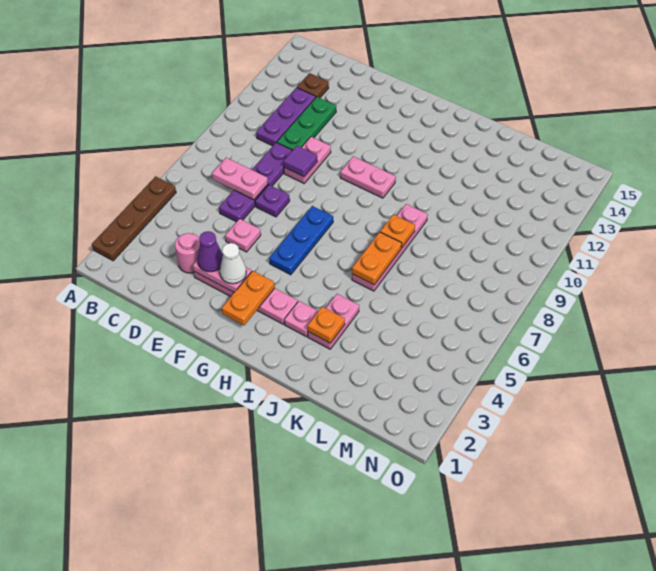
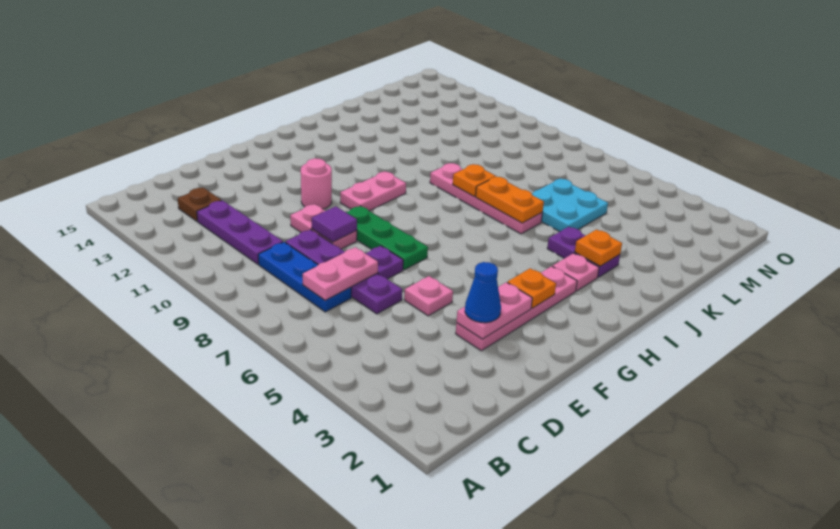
brown 1x4 plate [92,176,176,261] -> none
pink 1x1 round brick [175,233,200,273] -> pink 1x1 round brick moved to [301,158,332,209]
green 1x3 plate [277,97,336,150] -> green 1x3 plate moved to [346,206,428,270]
purple 1x1 cone [197,231,223,272] -> blue 1x1 cone [465,262,501,323]
white 1x1 cone [220,243,246,284] -> none
orange 1x2 plate [222,271,275,325] -> orange 1x1 plate [507,268,556,308]
blue 1x3 plate [269,206,333,275] -> blue 1x3 plate moved to [258,242,351,312]
pink 1x2 plate [308,294,359,349] -> purple 1x2 plate [547,227,620,277]
none -> cyan 2x2 plate [532,179,608,232]

